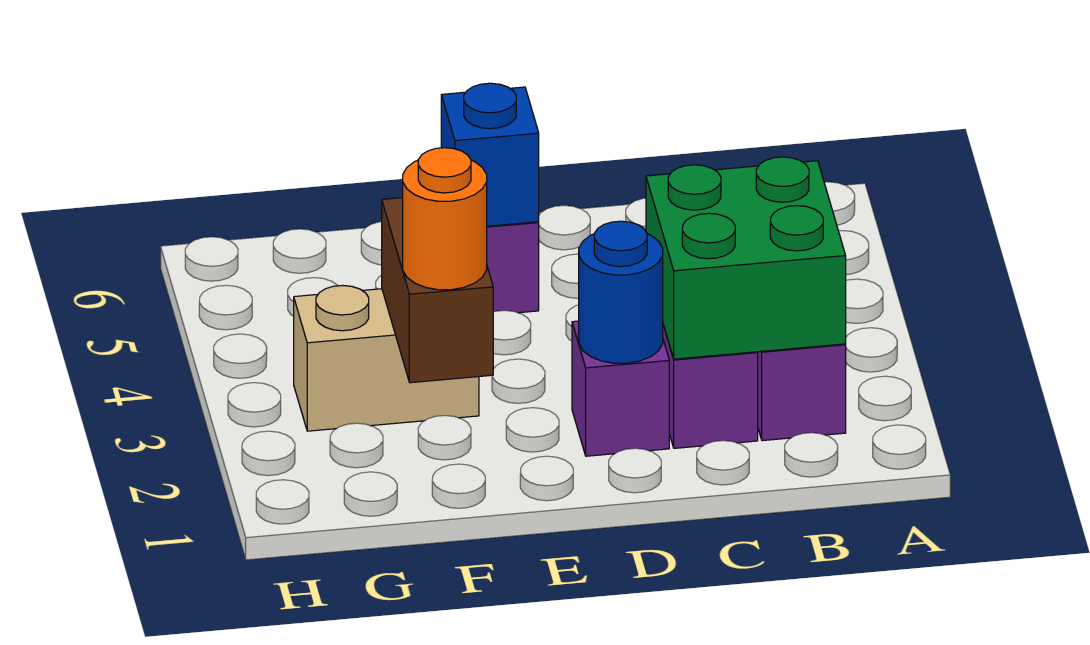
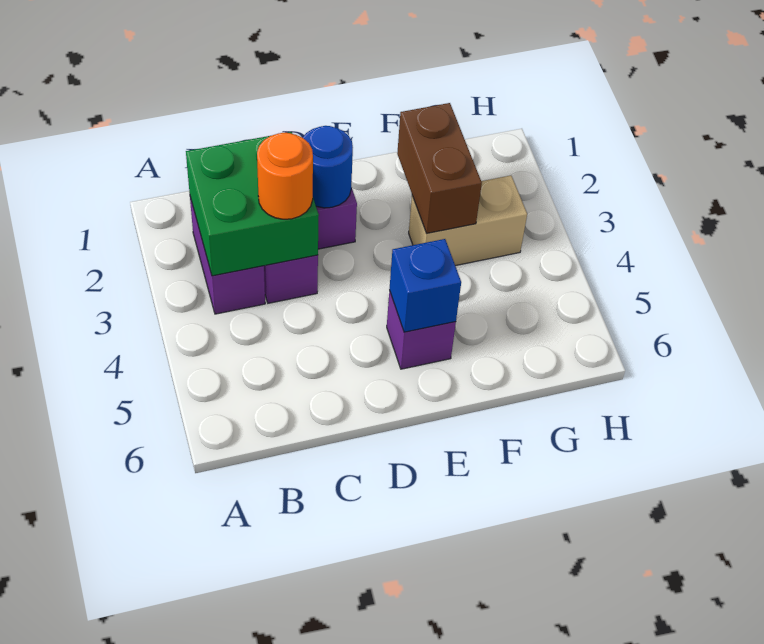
orange 1x1 round brick [403,148,487,290] -> orange 1x1 round brick moved to [257,133,313,219]

